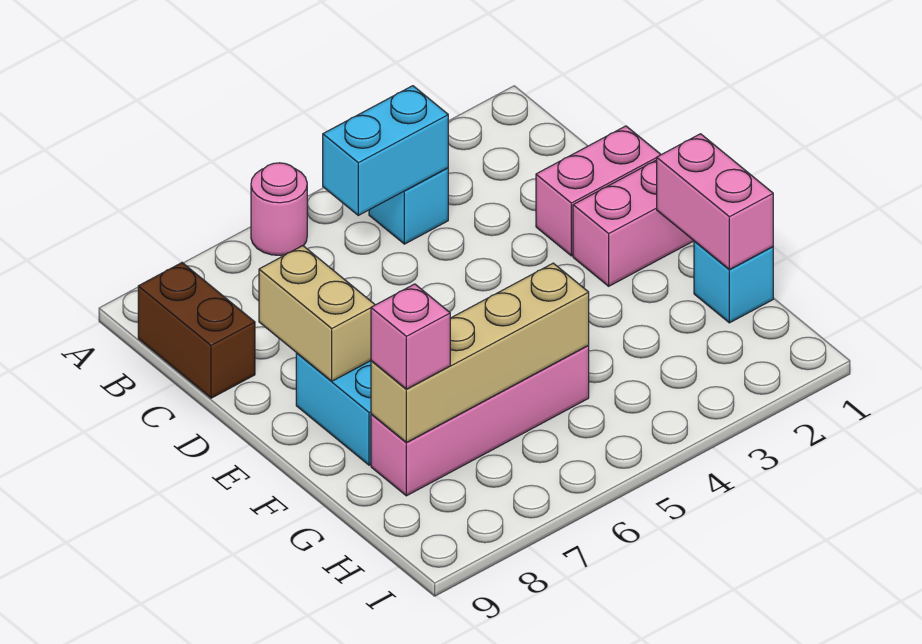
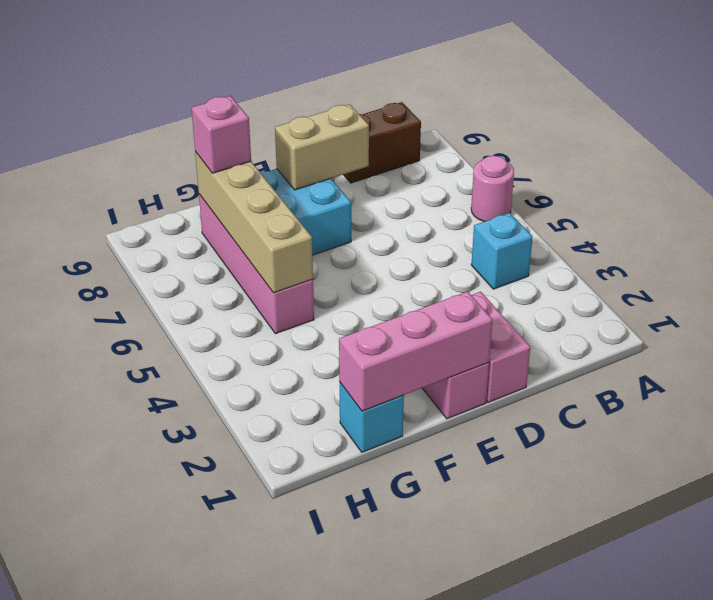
cyan 1x2 brick [323,86,448,215] -> none
pink 1x2 brick [657,134,773,269] -> pink 1x3 brick [339,291,493,411]

